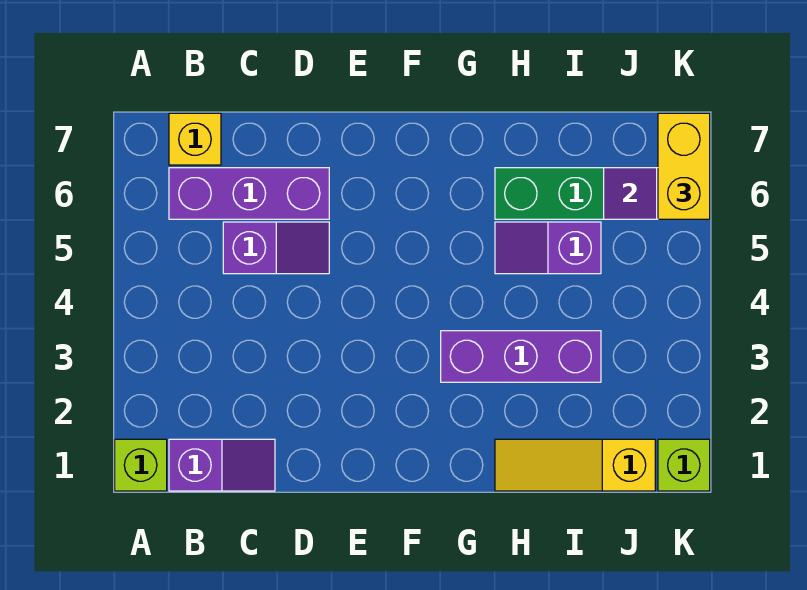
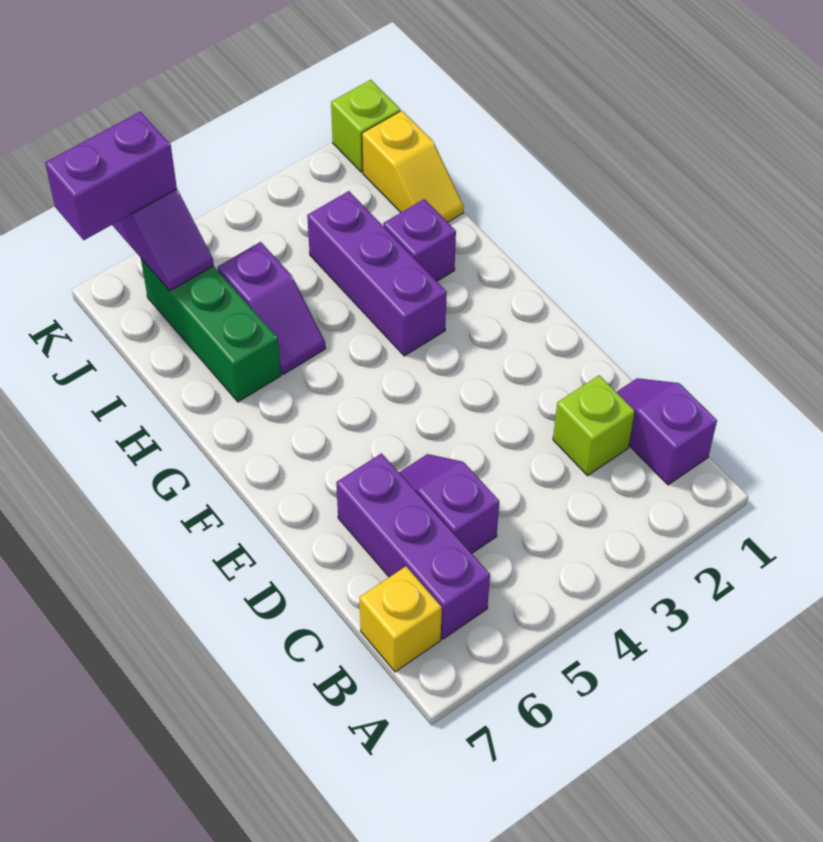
lime 1x1 brick [115,439,167,491] -> lime 1x1 brick moved to [553,375,635,476]
yellow 1x3 slope [495,439,655,491] -> yellow 1x2 slope [362,111,464,222]
none -> purple 1x1 brick [383,199,456,281]
yellow 1x2 brick [658,113,710,219] -> purple 1x2 brick [45,111,177,240]

